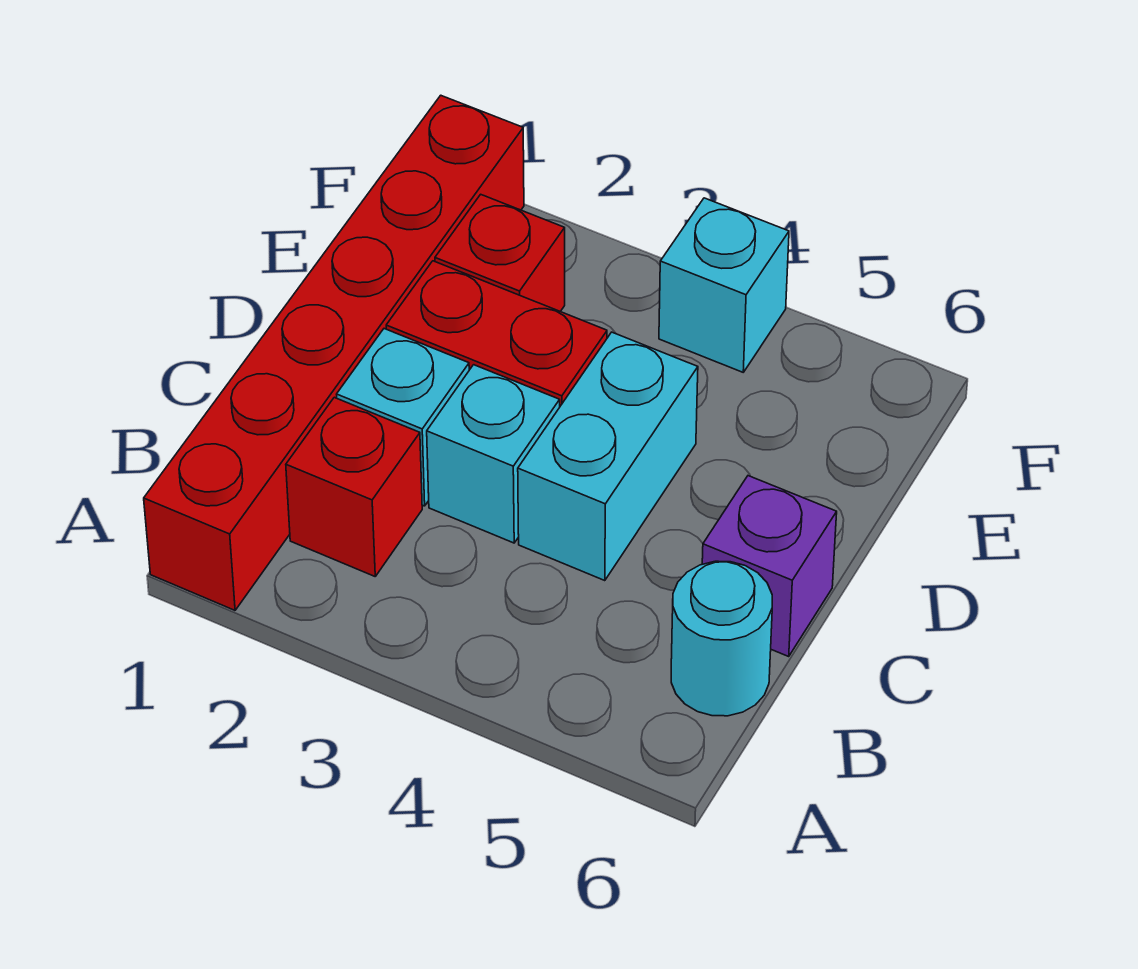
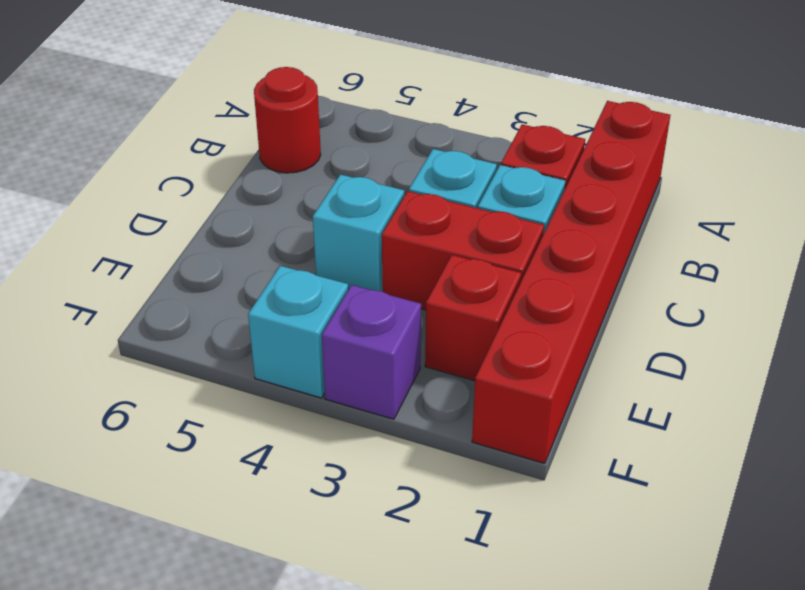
cyan 1x1 round brick [671,561,772,716] -> red 1x1 round brick [254,67,321,173]
cyan 1x2 brick [518,332,698,581] -> cyan 1x1 brick [313,174,404,292]
purple 1x1 brick [702,476,837,656] -> purple 1x1 brick moved to [322,285,421,419]

